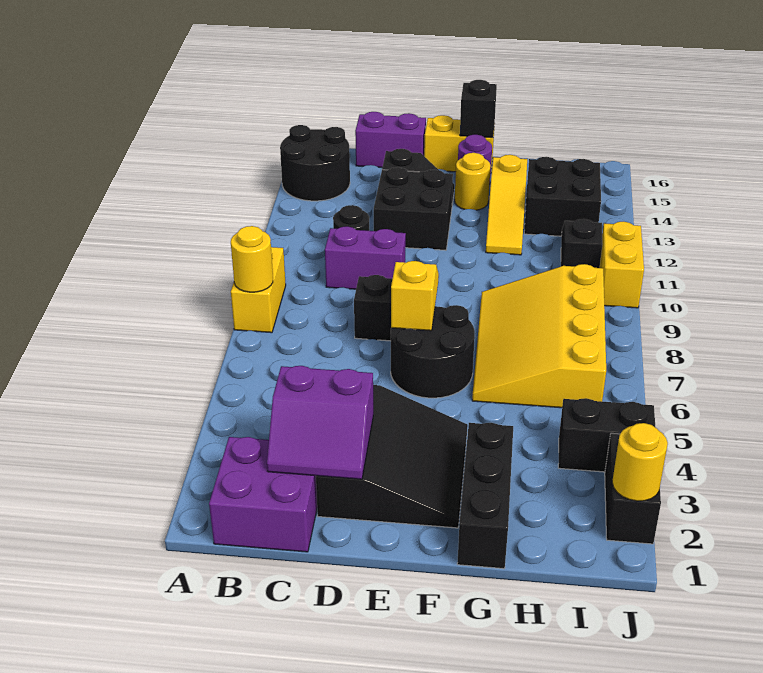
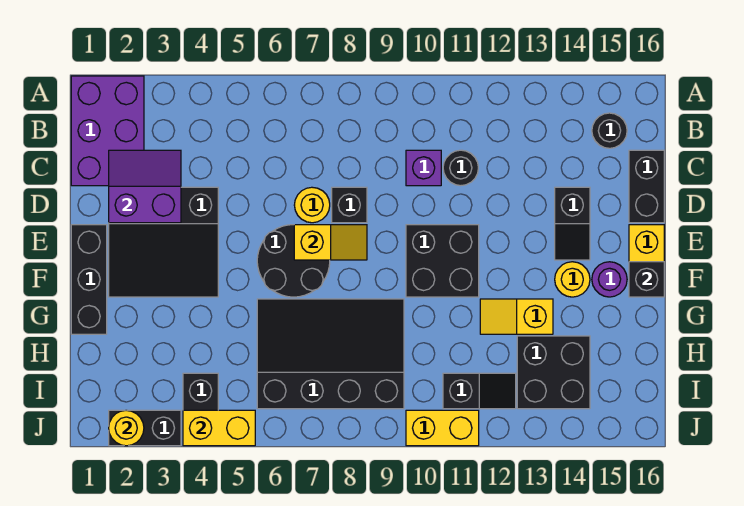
yellow 1x2 brick [231,247,286,333] -> yellow 1x2 brick moved to [183,410,255,446]
yellow 1x1 round brick [231,226,273,292] -> yellow 1x1 round brick moved to [294,187,330,223]
black 2x2 round brick [280,125,350,201] -> black 1x1 round brick [592,113,627,148]
purple 2x2 brick [209,437,317,552] -> purple 2x3 brick [71,76,144,186]
purple 2x2 slope [267,366,373,479] -> purple 2x2 slope turned to [109,150,181,223]
purple 1x2 brick [325,226,406,289] -> purple 1x1 brick [406,150,441,186]
purple 1x2 brick [355,112,426,168] -> black 1x2 brick [629,150,664,223]
black 2x2 brick [374,167,453,250] -> black 2x2 brick moved to [406,225,479,297]
black 1x3 brick [457,423,513,569] -> black 1x3 brick turned to [71,225,107,334]
yellow 3x4 slope [472,264,606,408] -> black 3x4 slope [257,299,404,409]
yellow 1x3 slope [486,155,527,255] -> yellow 1x2 slope [480,299,553,334]

